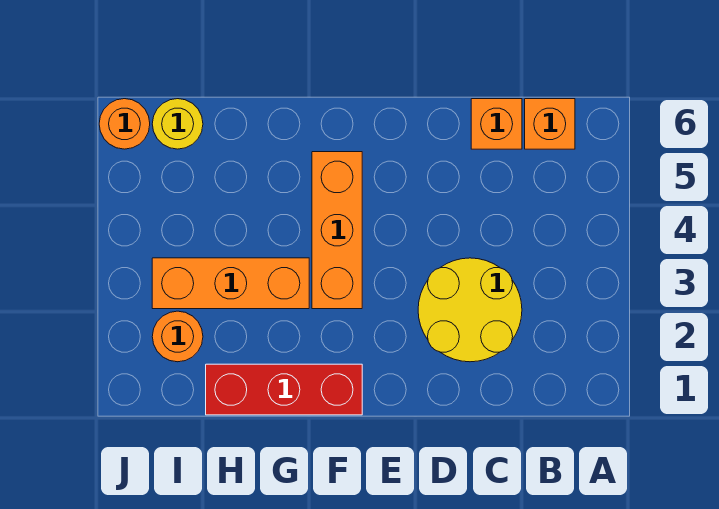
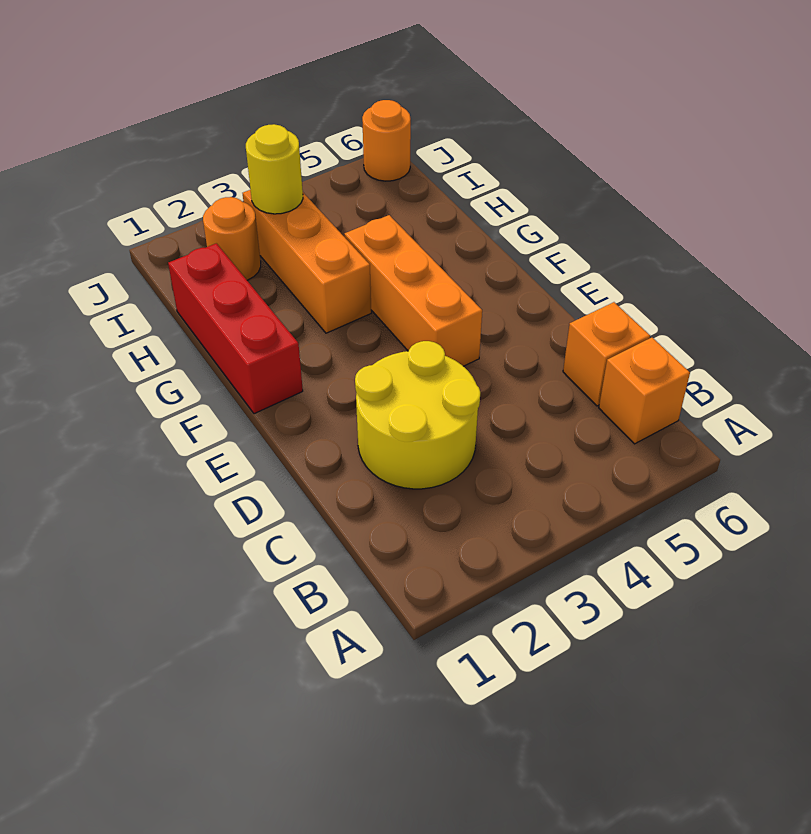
orange 1x3 brick [312,152,362,309] -> orange 1x3 brick turned to [344,215,482,366]
yellow 1x1 round brick [152,99,203,149] -> yellow 1x1 round brick moved to [246,124,303,214]

